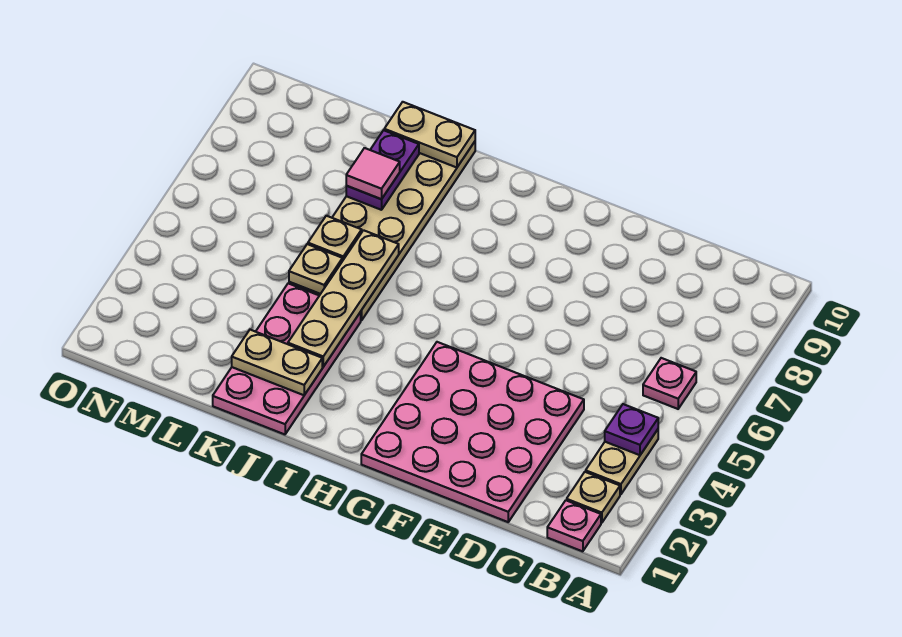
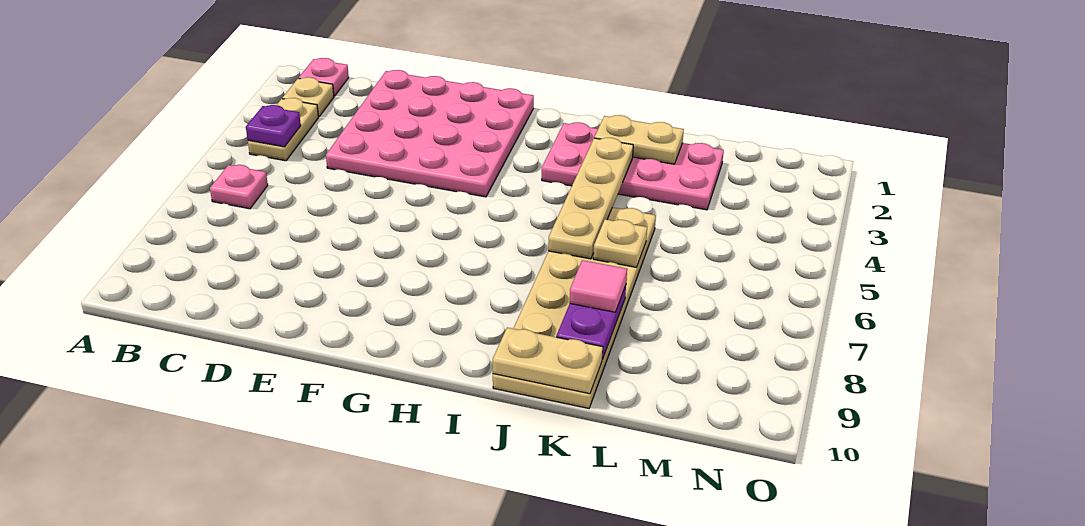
pink 2x4 plate [213,283,361,434] -> pink 2x4 plate turned to [542,122,724,210]
tan 1x1 plate [289,244,343,294] -> none

